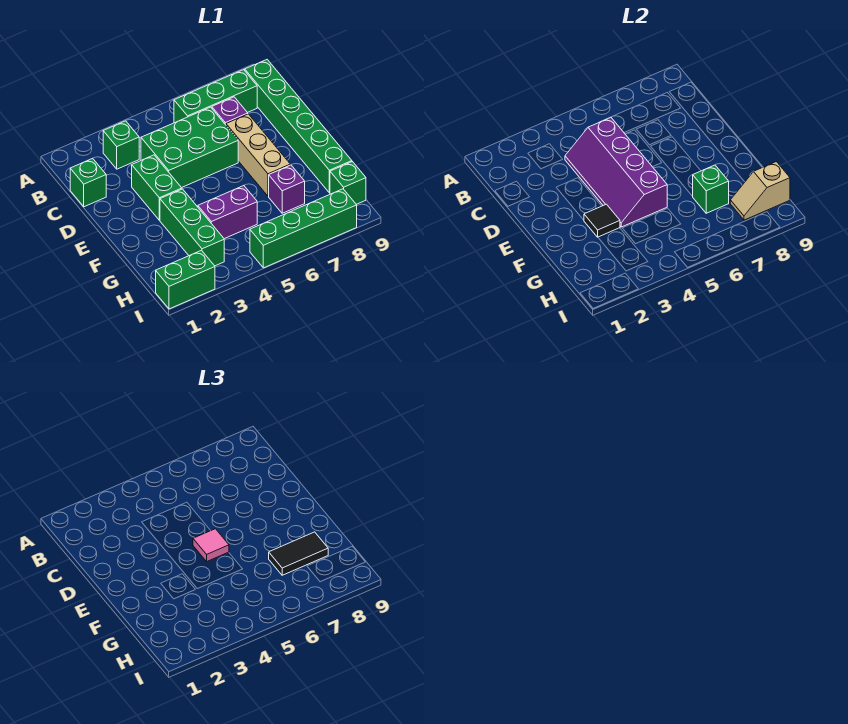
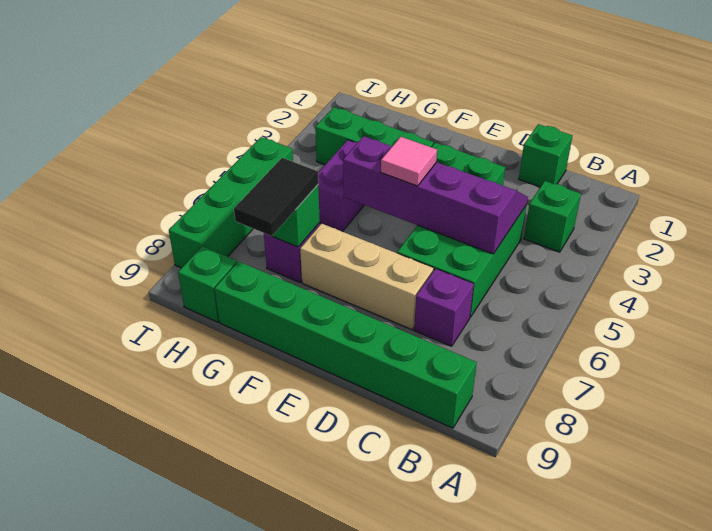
green 1x3 brick [174,70,257,123] -> none
black 1x1 tile [584,204,620,237] -> none
tan 1x2 slope [730,162,790,220] -> none
green 1x2 brick [156,250,215,309] -> none

